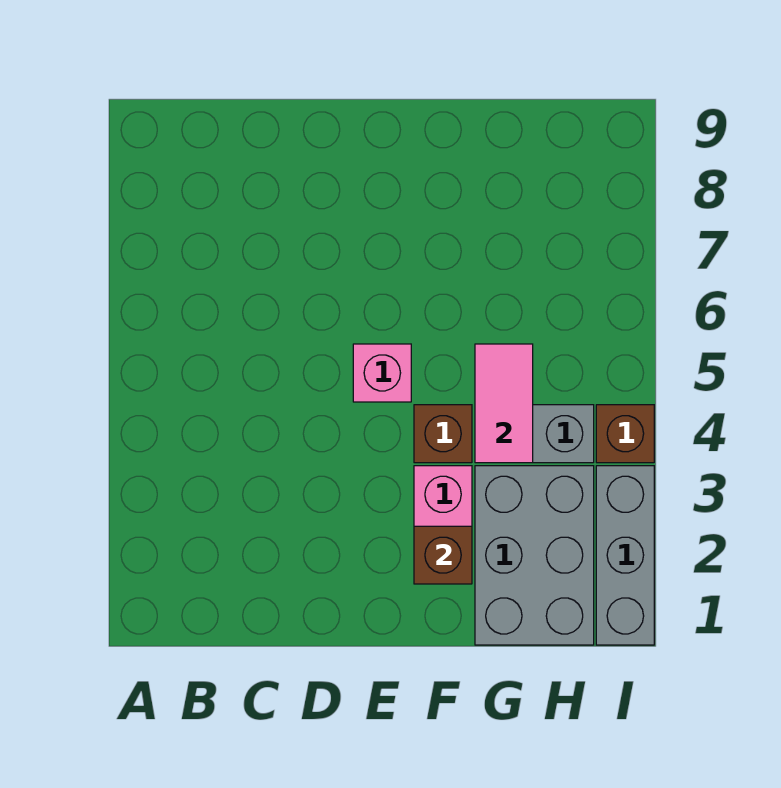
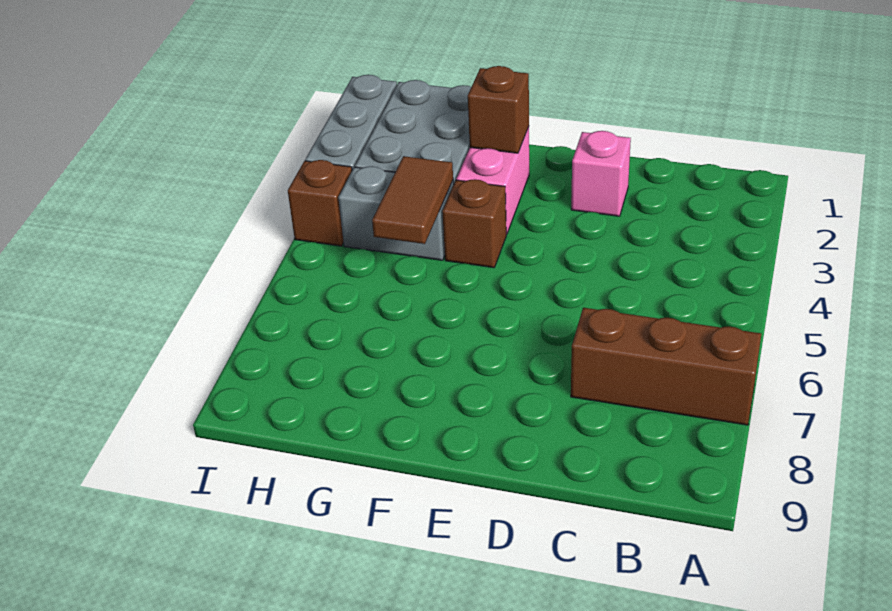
none -> brown 1x3 brick [571,308,761,425]
pink 1x1 brick [353,344,411,402] -> pink 1x1 brick moved to [571,131,631,216]
pink 1x2 tile [475,344,533,463] -> brown 1x2 tile [372,156,453,244]

